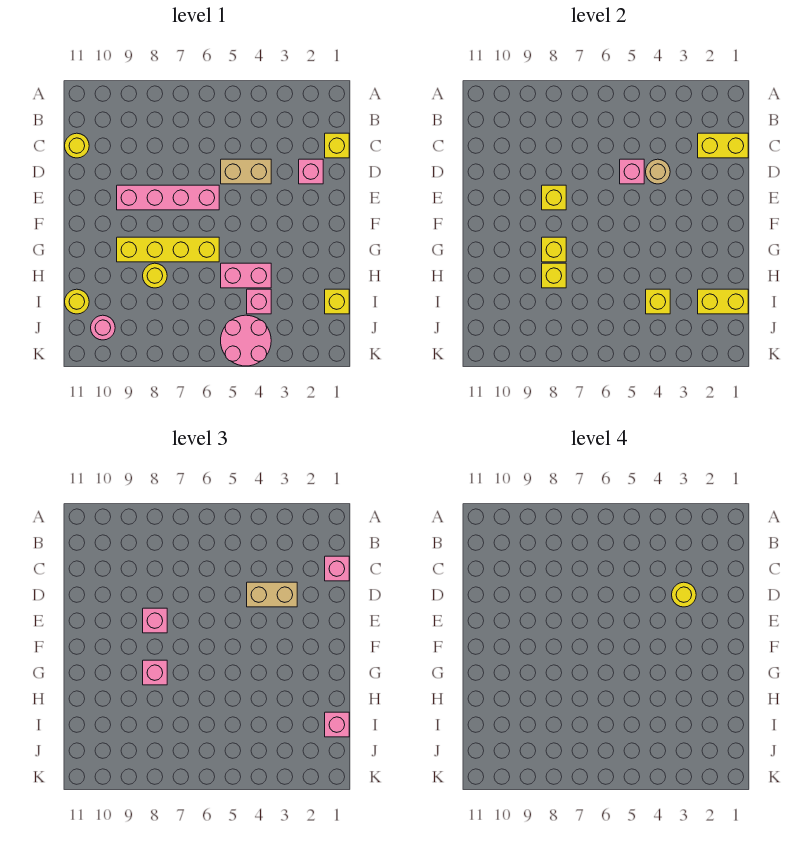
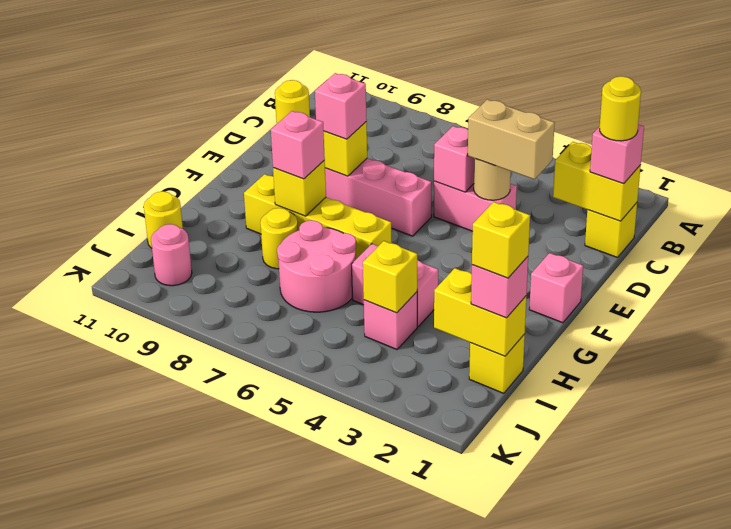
pink 1x1 brick [299,159,323,184] -> pink 1x1 brick moved to [529,253,583,323]
yellow 1x1 round brick [672,582,696,607] -> yellow 1x1 round brick moved to [600,76,641,141]
tan 1x2 brick [221,159,271,184] -> pink 1x2 brick [434,181,517,231]
yellow 1x1 brick [542,263,566,288] -> yellow 1x1 brick moved to [472,202,530,278]
pink 2x2 round brick [221,315,271,366] -> pink 2x2 round brick moved to [277,220,356,312]

